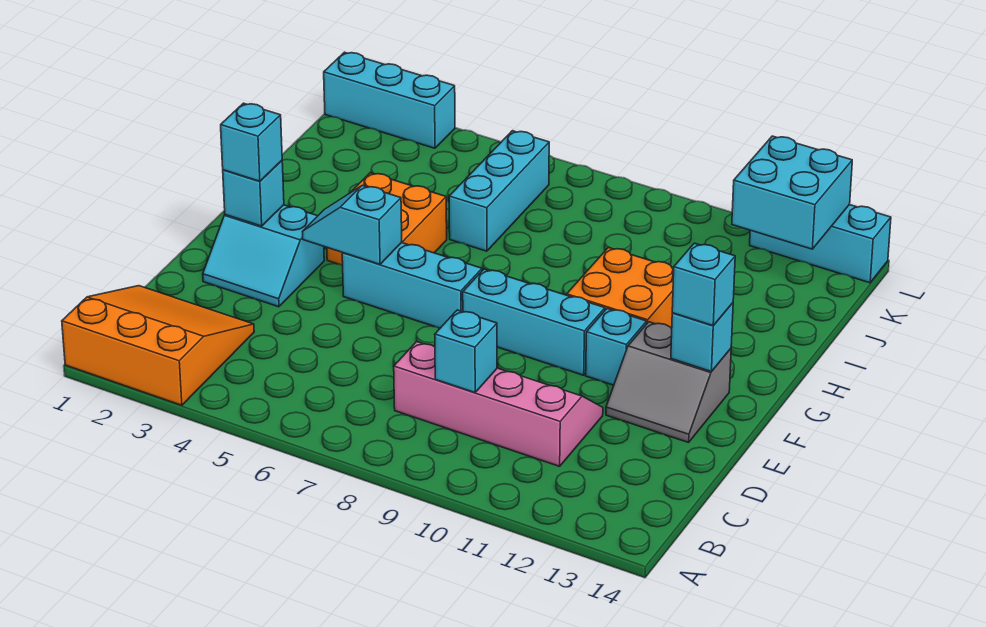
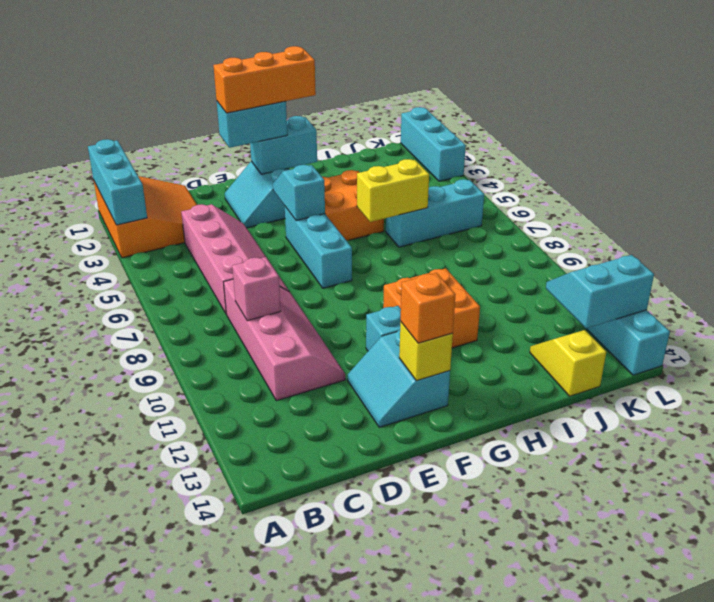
none -> pink 2x4 slope [181,204,289,313]
cyan 1x1 brick [435,310,497,393] -> pink 1x1 brick [232,257,281,321]
none -> orange 1x3 brick [213,46,316,113]
grey 2x2 slope [606,322,731,442] -> cyan 2x2 slope [348,330,450,427]
cyan 1x1 brick [223,161,284,226] -> cyan 1x2 brick [250,116,317,174]
cyan 1x1 brick [221,103,282,181] -> cyan 1x2 brick [217,101,287,148]
cyan 1x3 brick [463,269,605,375] -> cyan 1x3 brick moved to [88,139,147,225]
cyan 1x1 brick [671,303,733,372] -> yellow 1x1 brick [399,322,453,381]
cyan 1x1 brick [672,243,735,326] -> orange 1x1 brick [401,273,456,343]
none -> yellow 1x2 brick [357,159,429,222]
none -> yellow 1x2 slope [530,330,606,396]
cyan 2x2 brick [732,136,852,249] -> cyan 2x2 slope [546,255,654,328]

